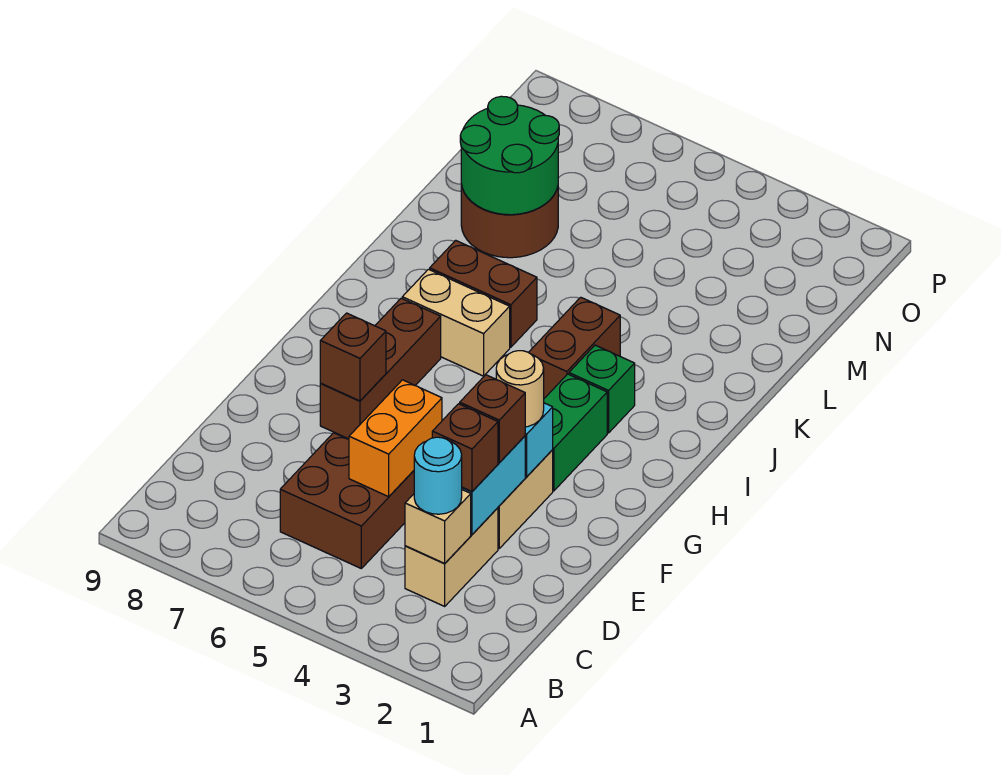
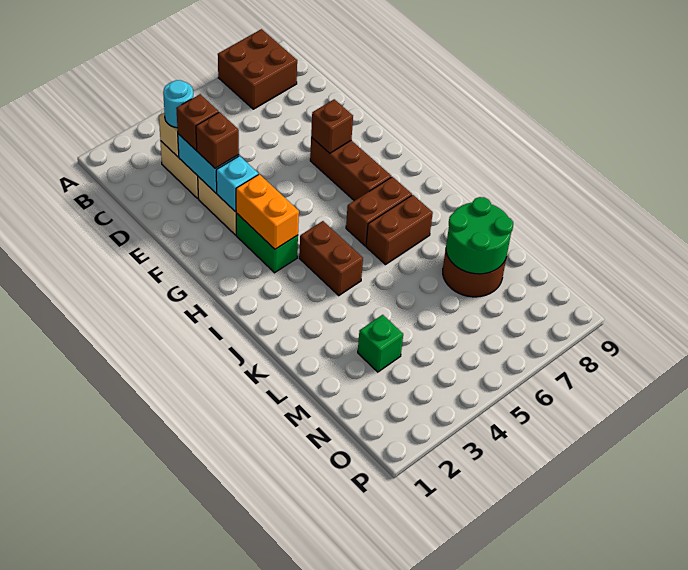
brown 2x2 brick [280,433,414,568] -> brown 2x2 brick moved to [218,29,297,109]
orange 1x2 brick [349,380,442,497] -> orange 1x2 brick moved to [236,174,299,249]
tan 1x1 round brick [496,351,544,427] -> none
green 1x1 brick [569,345,635,433] -> green 1x1 brick moved to [358,315,403,372]
tan 1x2 brick [402,269,510,376] -> brown 1x2 brick [346,177,412,246]

